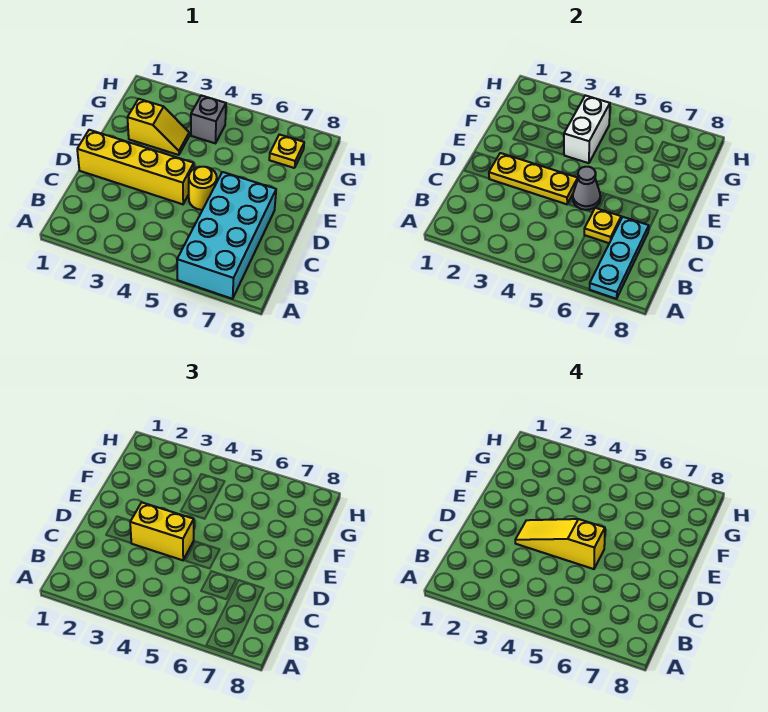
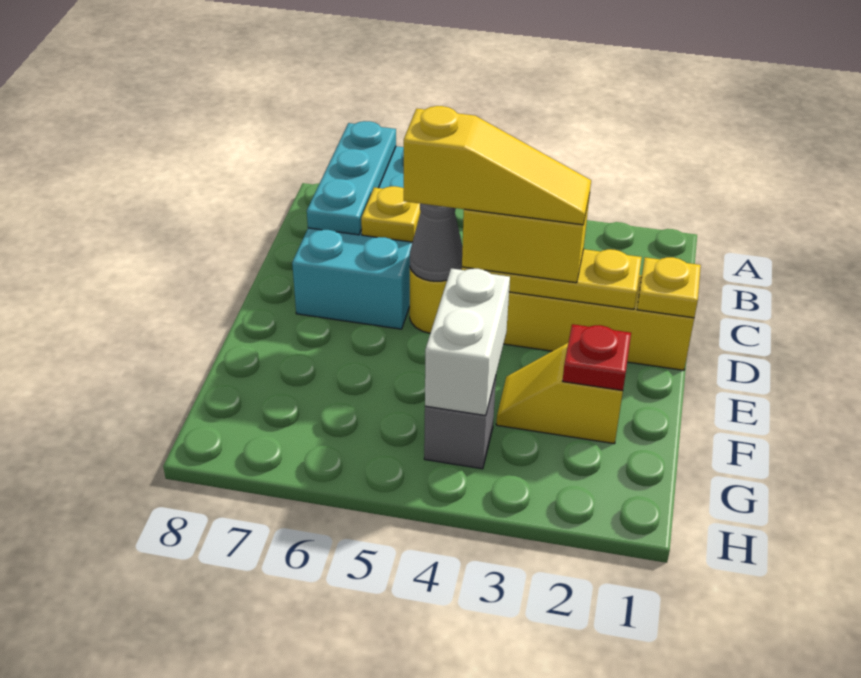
none -> red 1x1 plate [563,324,631,391]
yellow 1x1 plate [269,134,304,168] -> yellow 1x1 plate moved to [637,257,701,318]

